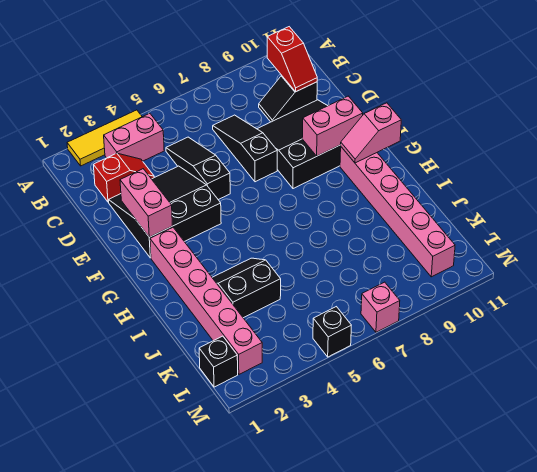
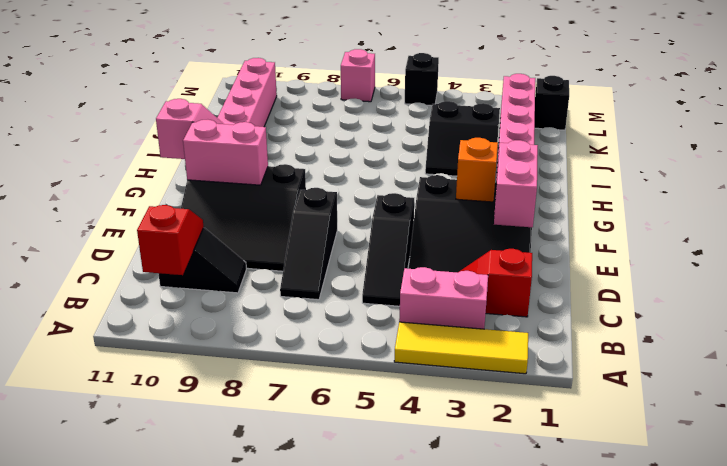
none -> orange 1x1 brick [456,138,498,202]

